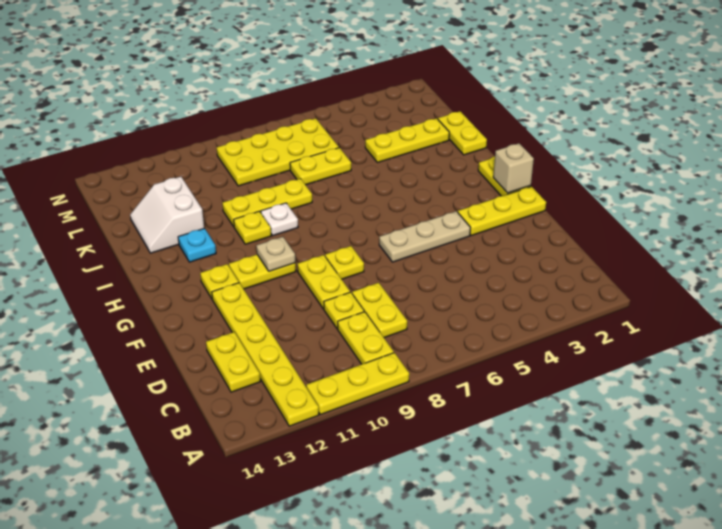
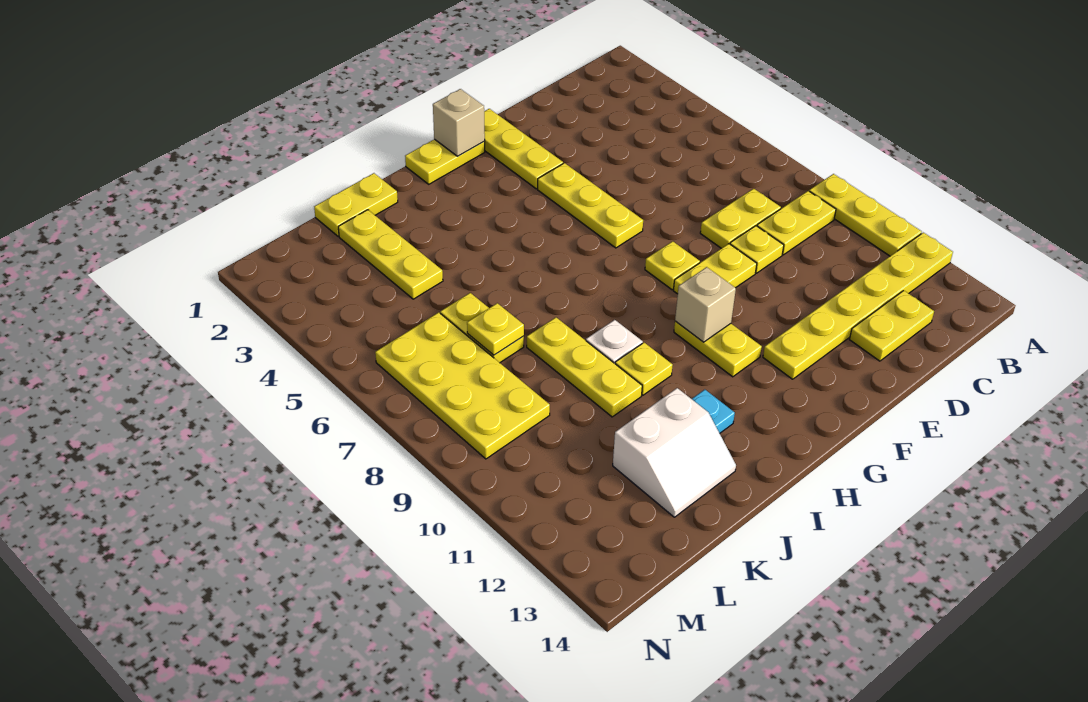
tan 1x3 plate [379,211,470,262] -> yellow 1x3 plate [538,163,643,248]
tan 1x1 plate [256,237,295,271] -> tan 1x1 brick [675,267,736,342]
yellow 1x1 plate [200,264,239,299] -> yellow 1x1 plate moved to [467,303,524,355]

